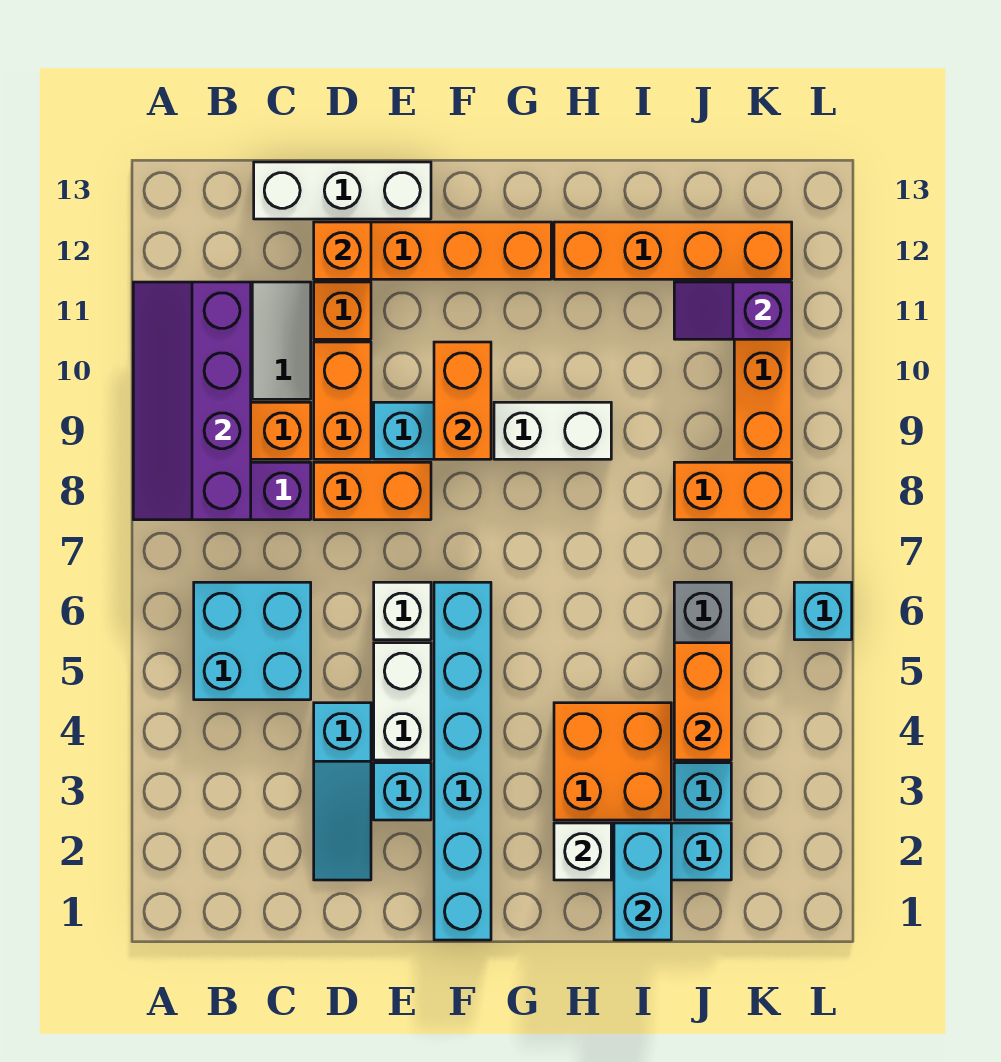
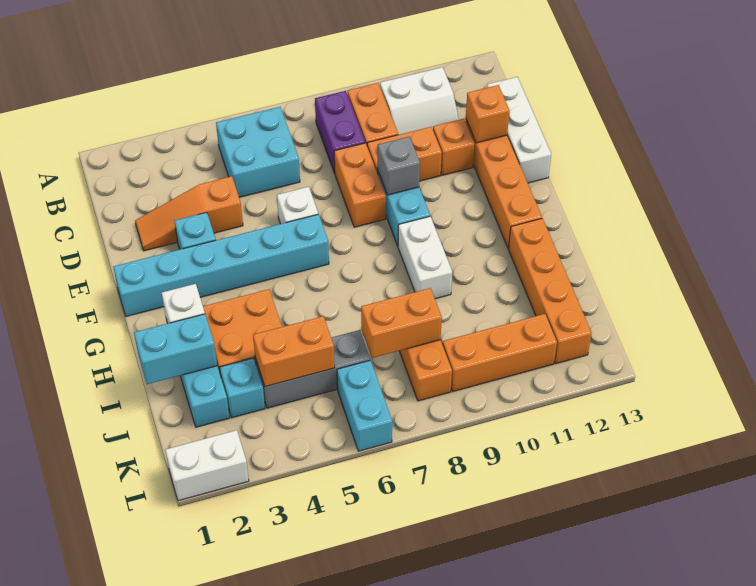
purple 2x4 slope [133,282,251,520] -> none
cyan 1x3 slope [314,703,371,880] -> orange 1x3 slope [135,176,243,251]
white 1x2 brick [374,643,431,760] -> white 1x2 brick moved to [165,430,249,501]
none -> grey 1x1 brick [378,137,420,195]
orange 1x2 brick [434,342,491,459] -> orange 1x2 brick moved to [361,288,442,358]
purple 1x2 slope [674,282,792,339] -> none
cyan 1x1 brick [794,582,852,640] -> cyan 1x2 brick [337,360,392,451]

